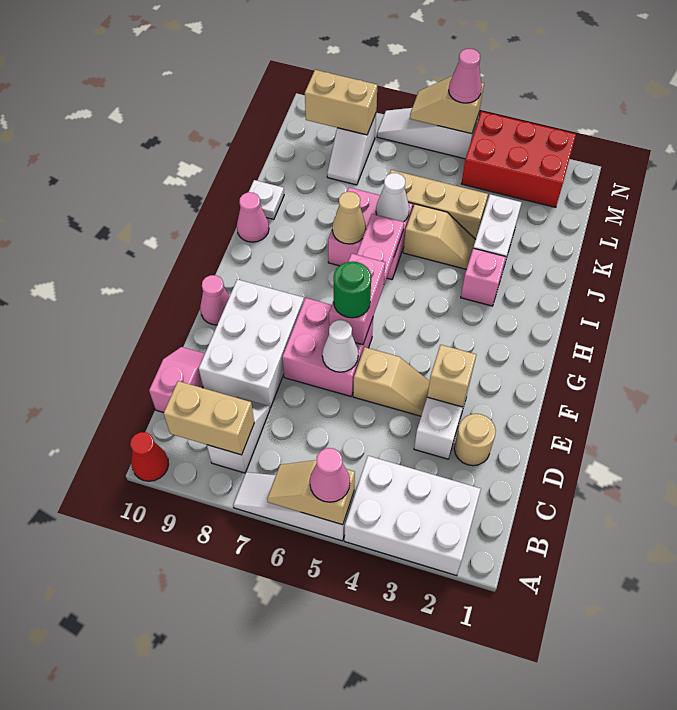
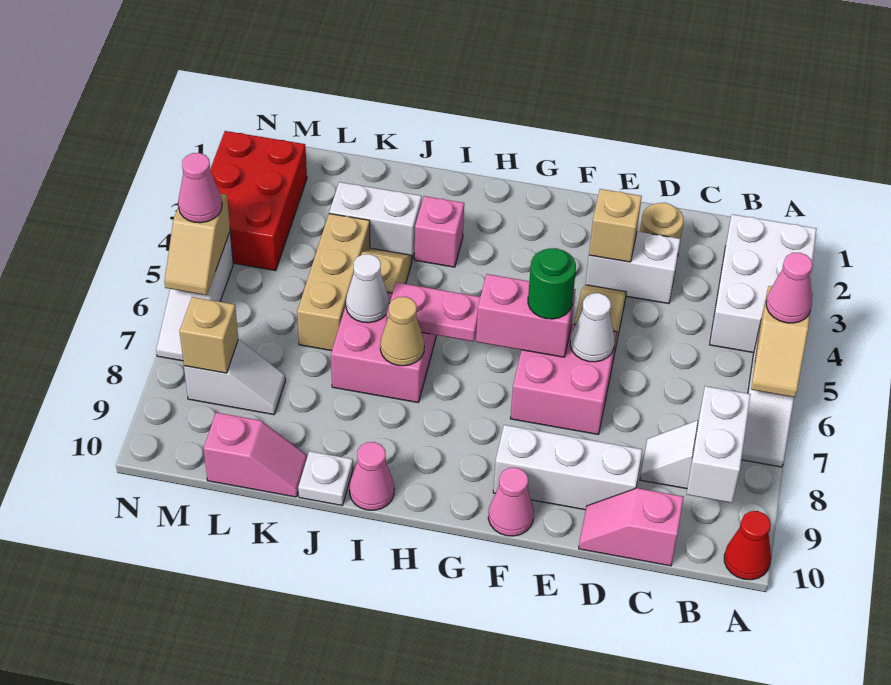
tan 1x2 brick [164,381,254,455] -> white 1x2 brick [686,386,751,503]
white 2x3 brick [199,279,304,408] -> white 1x3 brick [493,425,642,510]
none -> pink 1x2 slope [204,413,307,497]
tan 1x2 brick [305,70,377,135] -> tan 1x1 brick [180,297,238,373]

